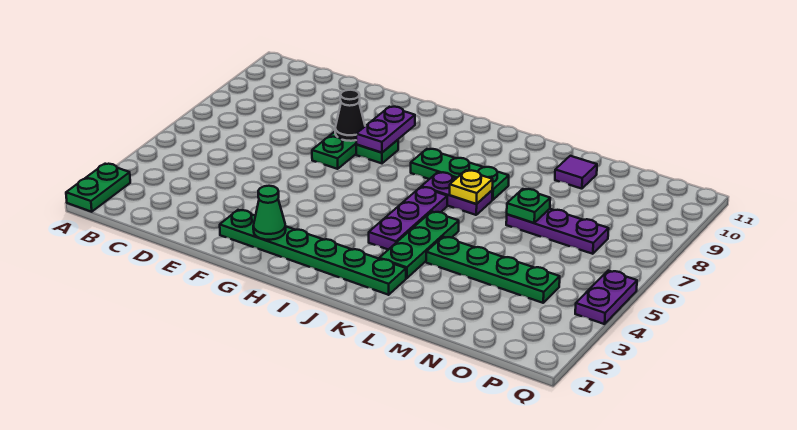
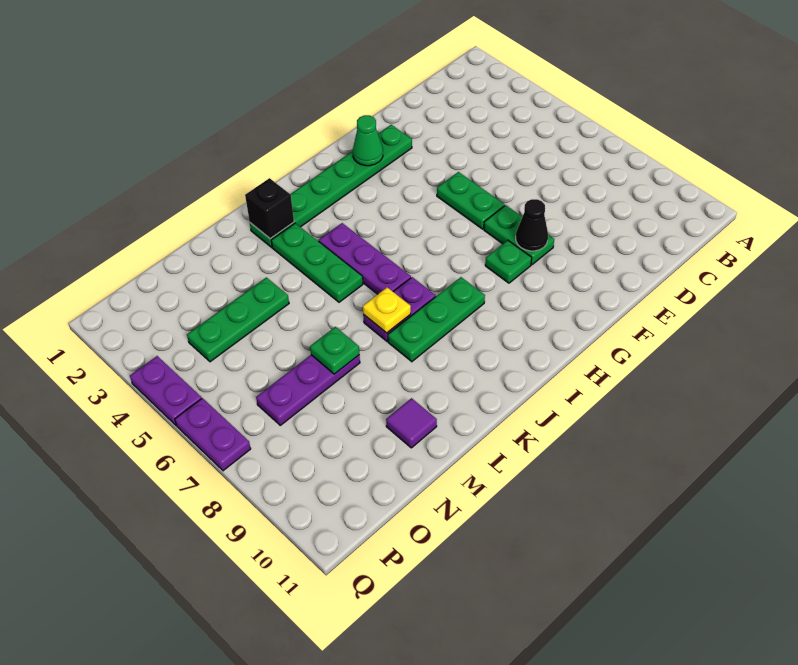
green 1x2 plate [66,164,130,212] -> green 1x2 plate moved to [437,172,505,229]
purple 1x2 plate [356,107,415,153] -> purple 1x2 plate moved to [175,398,251,471]
none -> black 1x1 brick [245,178,294,239]
green 1x4 plate [426,237,560,303] -> green 1x3 plate [187,277,289,362]

